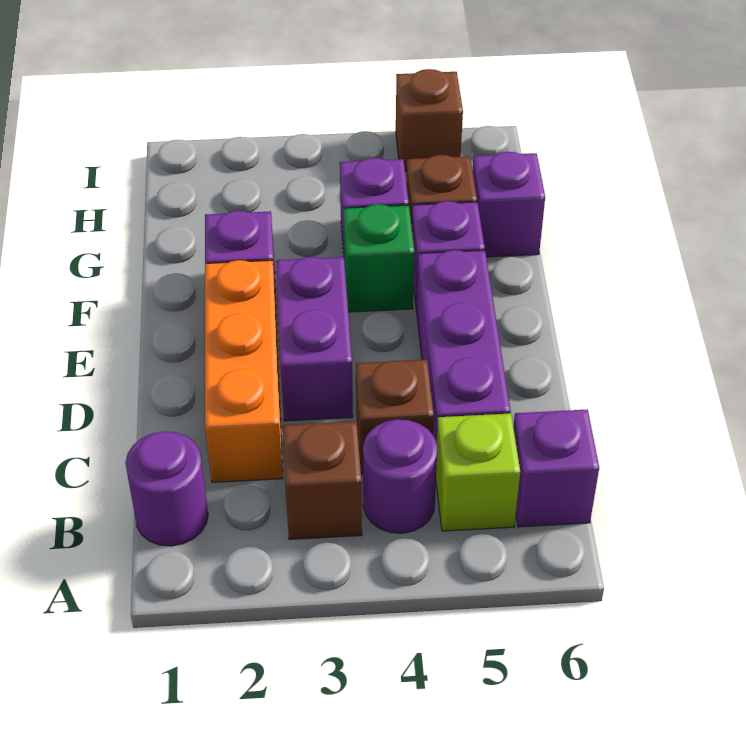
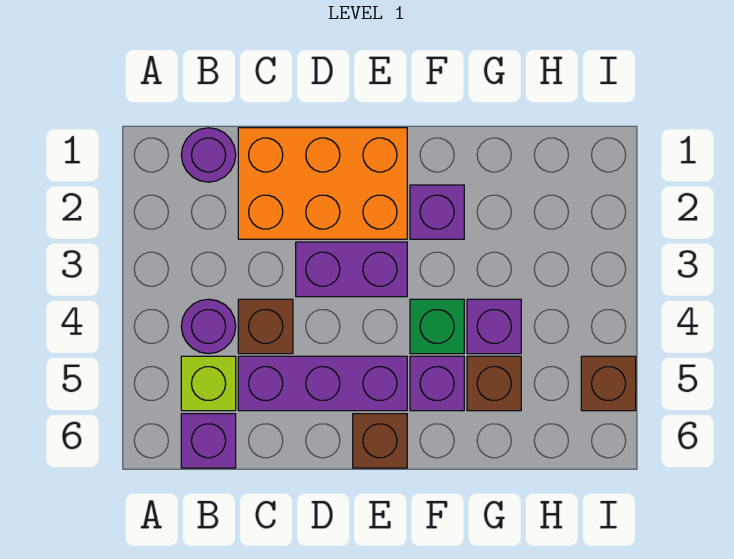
brown 1x1 brick [283,421,362,540] -> brown 1x1 brick moved to [353,414,407,468]
orange 1x3 brick [205,260,283,482] -> orange 2x3 brick [238,128,407,239]
purple 1x1 brick [473,152,545,257] -> none

